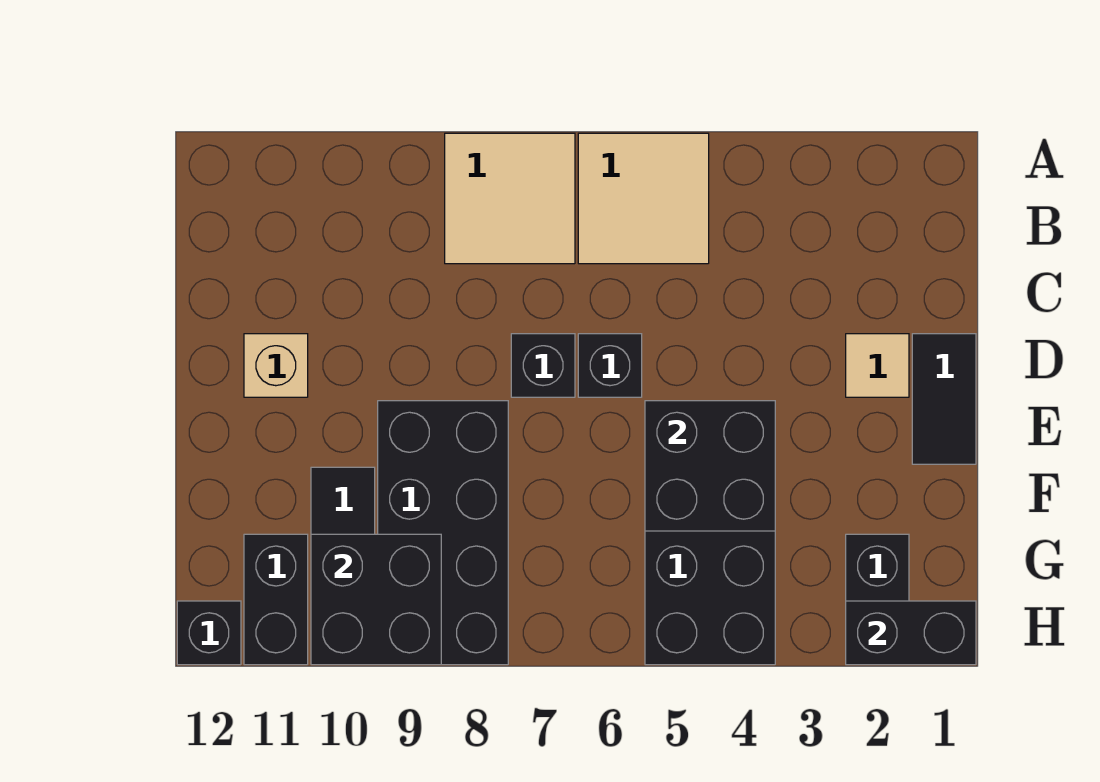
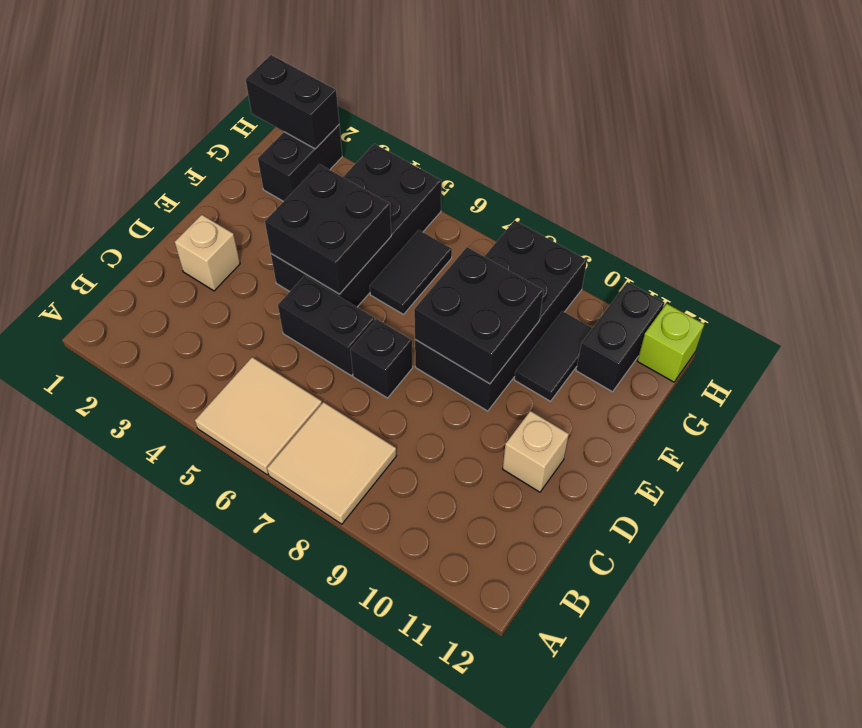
black 1x2 tile [912,334,976,464] -> black 1x2 tile moved to [370,230,452,314]
tan 1x1 tile [846,334,909,397] -> tan 1x1 brick [175,215,240,291]
black 1x1 brick [578,334,642,397] -> black 1x2 brick [278,276,375,376]
black 2x2 brick [311,534,441,665] -> black 2x2 brick moved to [414,247,543,384]
black 1x1 brick [177,601,241,665] -> lime 1x1 brick [637,304,704,382]

